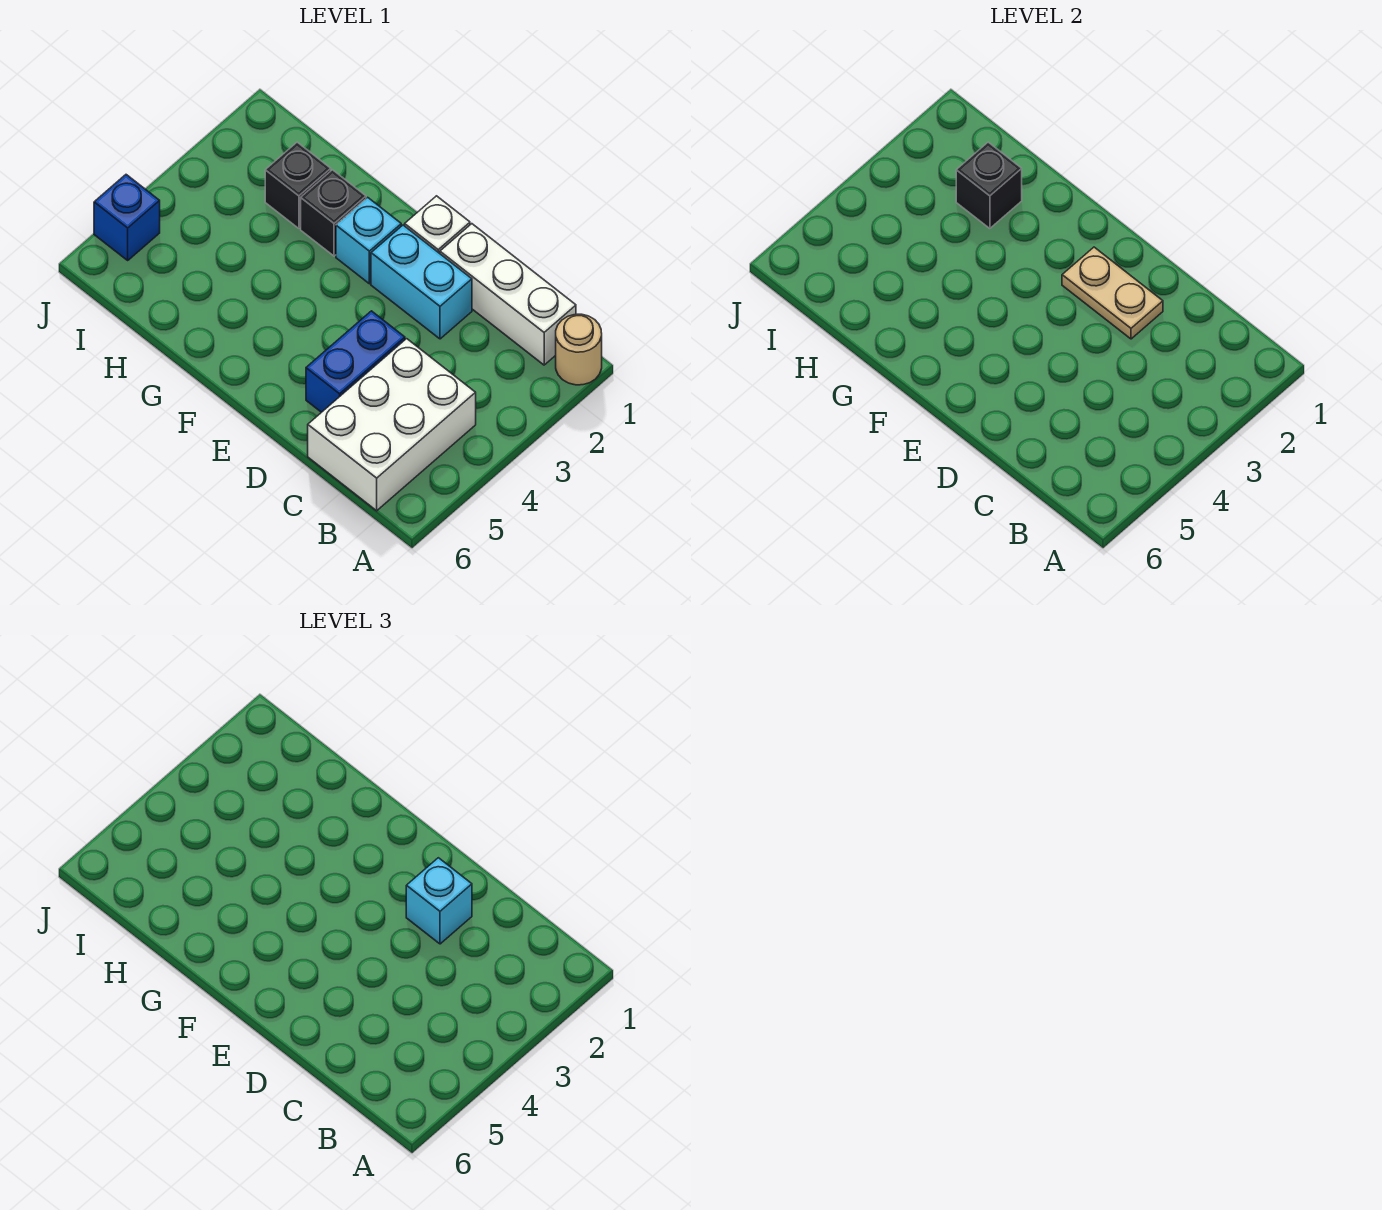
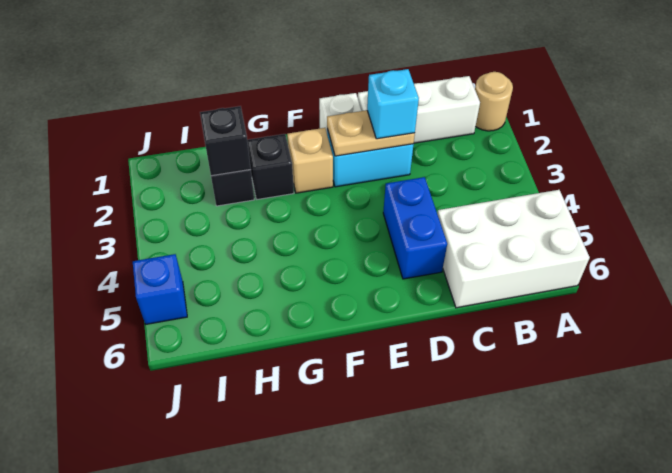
white 2x3 brick [308,339,476,511] -> white 2x3 brick turned to [437,190,590,308]
cyan 1x1 brick [336,197,401,284] -> tan 1x1 brick [287,128,333,193]

